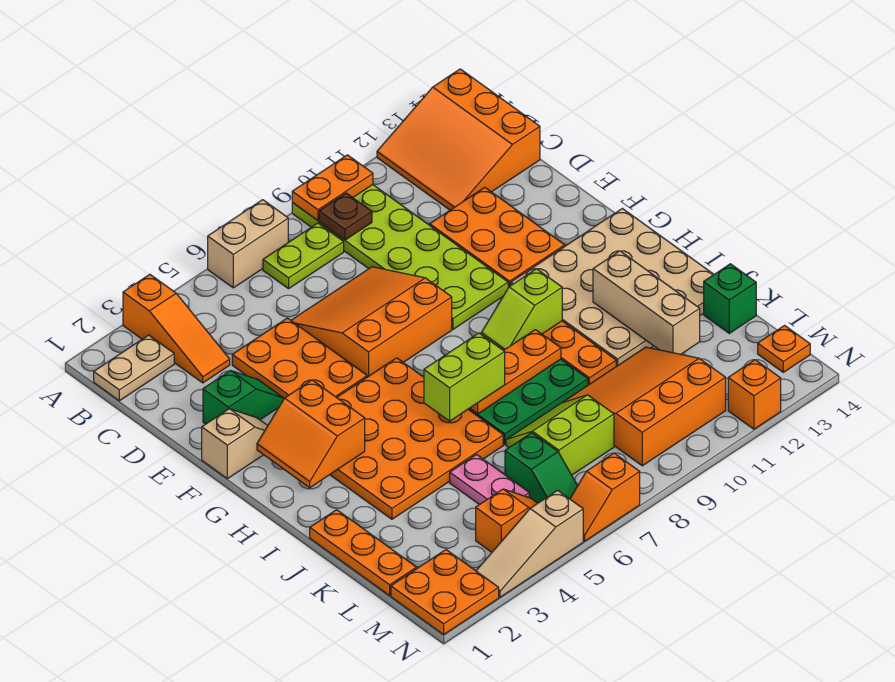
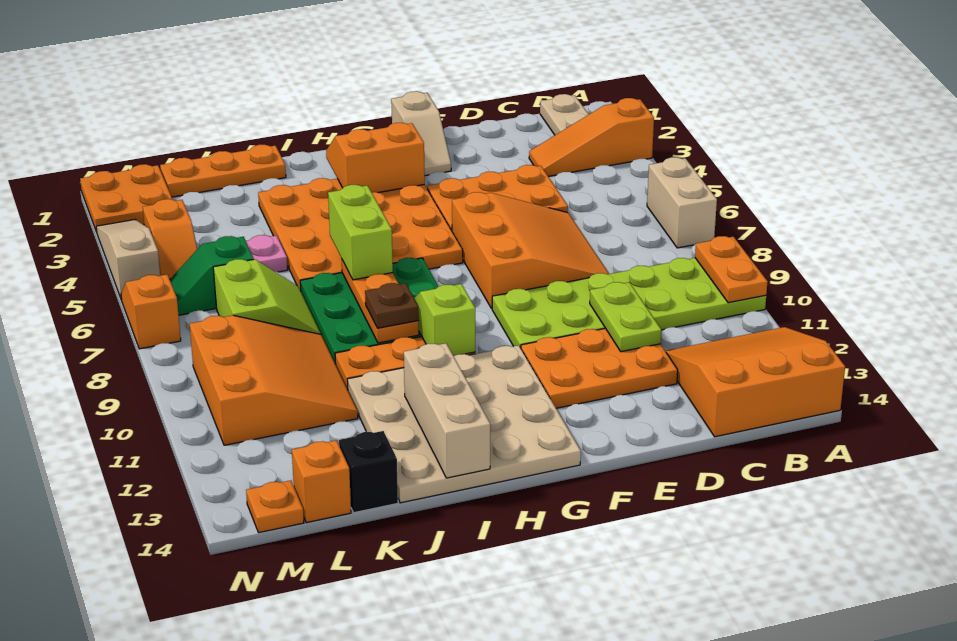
lime 1x2 plate [263,223,344,289] -> lime 1x2 plate moved to [590,282,661,352]
brown 1x1 plate [319,193,372,240] -> brown 1x1 plate moved to [365,283,419,328]
green 1x2 slope [203,371,284,424] -> none
tan 1x3 brick [593,251,700,354] -> tan 1x3 brick turned to [404,343,490,478]
green 1x1 brick [704,264,756,333] -> black 1x1 brick [339,431,398,513]
orange 1x1 brick [728,360,781,429] -> orange 1x1 brick moved to [292,440,351,523]

